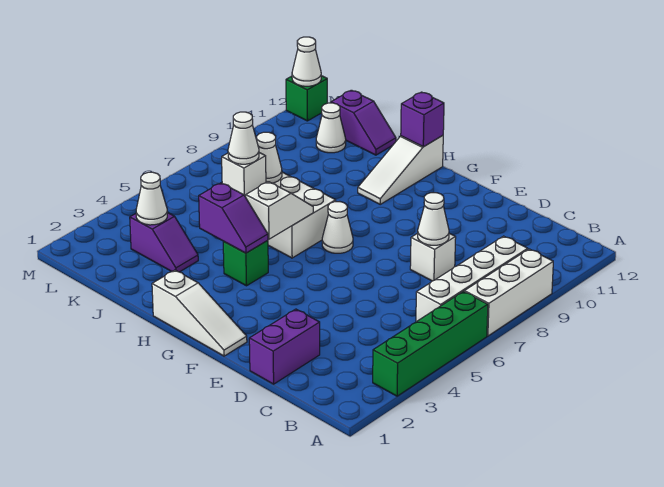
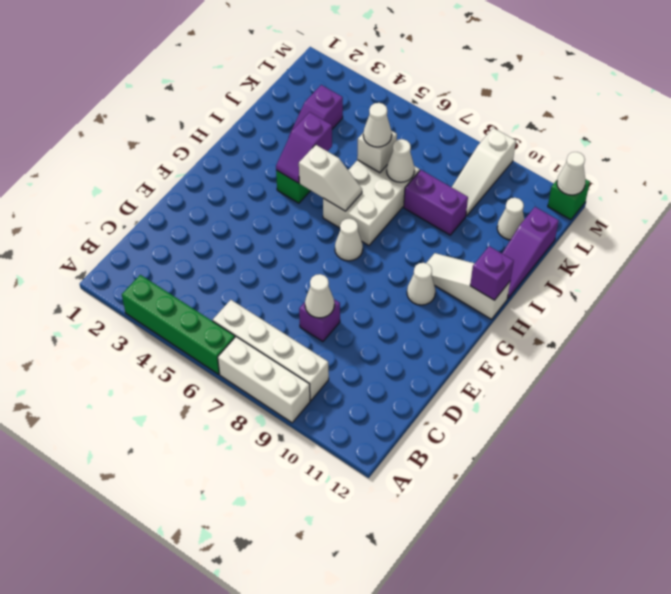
purple 1x2 brick [249,309,320,384] -> purple 1x2 brick moved to [404,170,468,235]
white 1x1 brick [410,233,456,281] -> purple 1x1 brick [299,299,340,342]
white 1x3 slope [152,270,247,356] -> white 1x3 slope moved to [452,128,516,216]
purple 1x2 slope [331,90,396,155] -> purple 1x3 slope [502,207,559,299]
white 1x1 cone [136,172,167,225] -> white 1x1 cone moved to [407,263,436,305]

